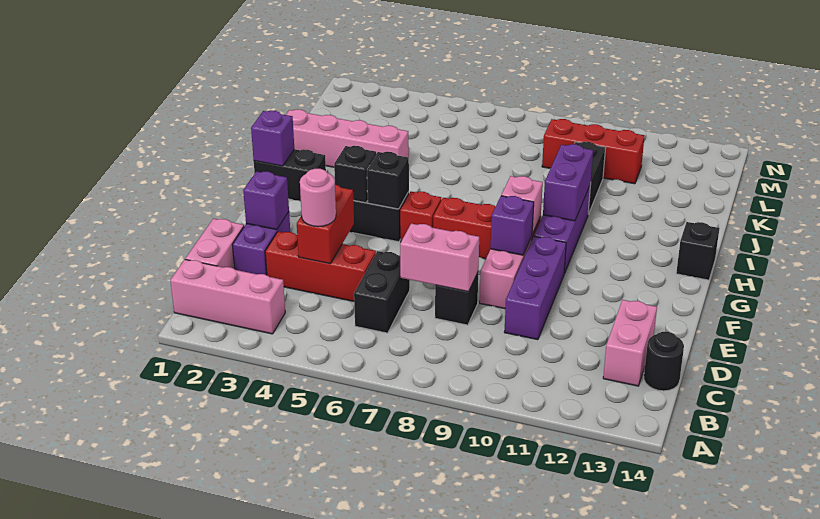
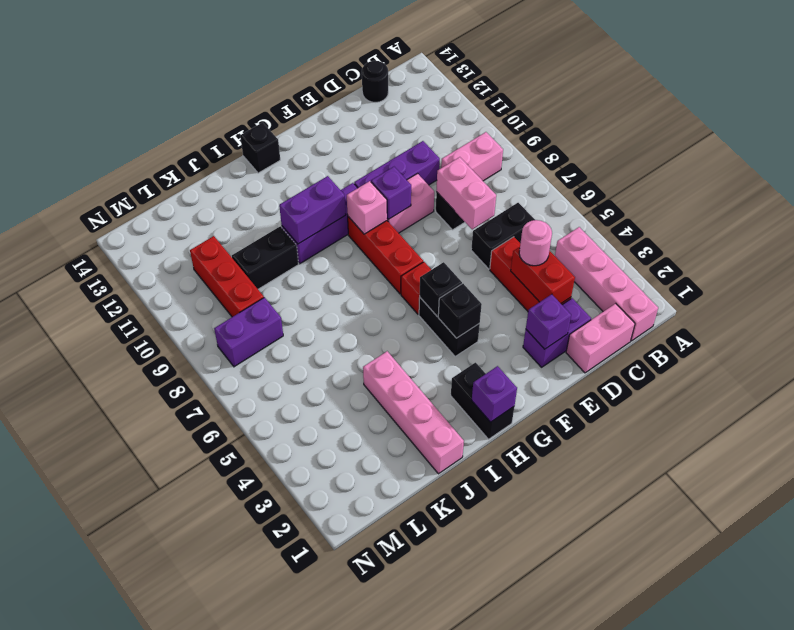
pink 1x3 brick [170,260,285,334] -> pink 1x4 brick [555,227,658,341]
pink 1x2 brick [603,300,657,386] -> pink 1x2 brick moved to [441,132,503,181]
red 1x2 brick [297,184,354,264] -> red 1x2 brick turned to [511,247,575,303]
none -> purple 1x2 brick [214,298,283,367]

